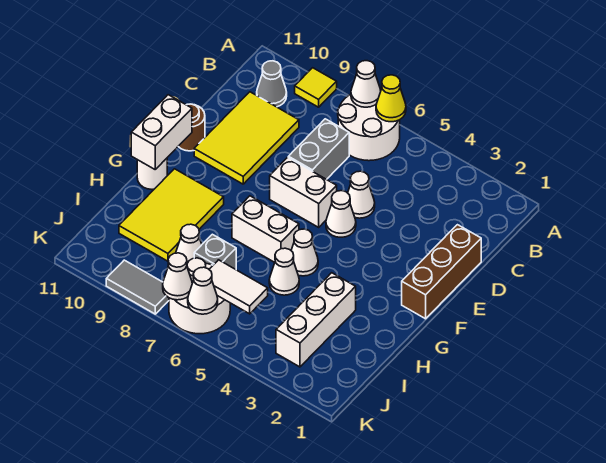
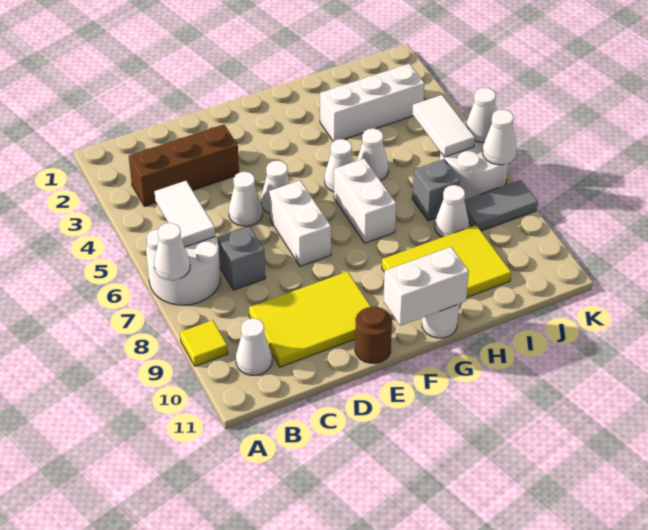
yellow 1x1 cone [376,75,406,122] -> none
none -> white 1x2 tile [155,181,215,247]
grey 1x1 cone [257,61,287,107] -> white 1x1 cone [236,318,272,375]
grey 1x2 brick [288,119,349,179] -> grey 1x1 brick [218,227,265,290]
brown 1x3 brick [402,225,481,319] -> brown 1x3 brick moved to [129,124,239,206]
grey 1x2 tile [106,260,169,314] -> grey 1x2 tile turned to [464,180,538,231]

